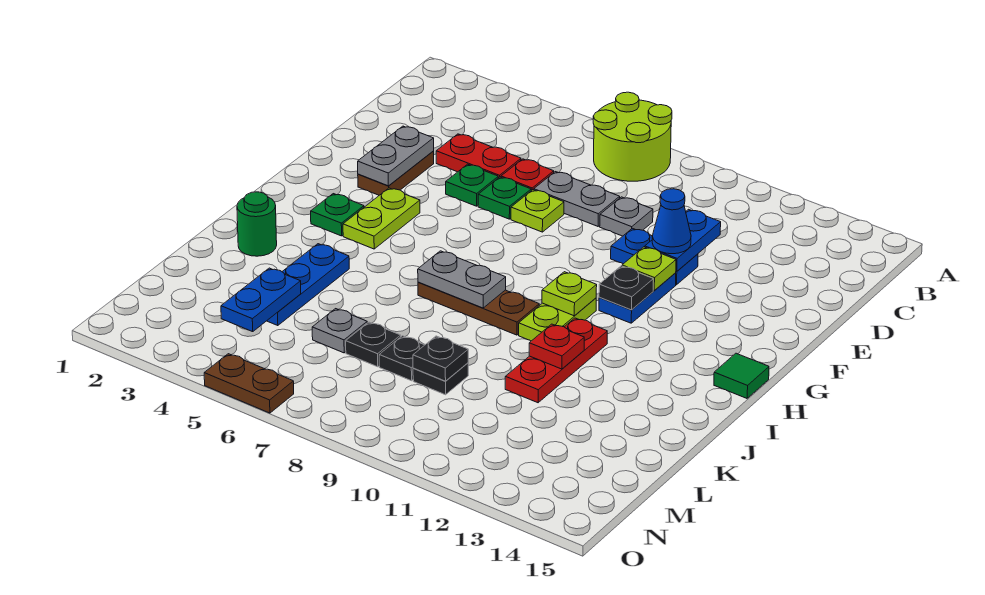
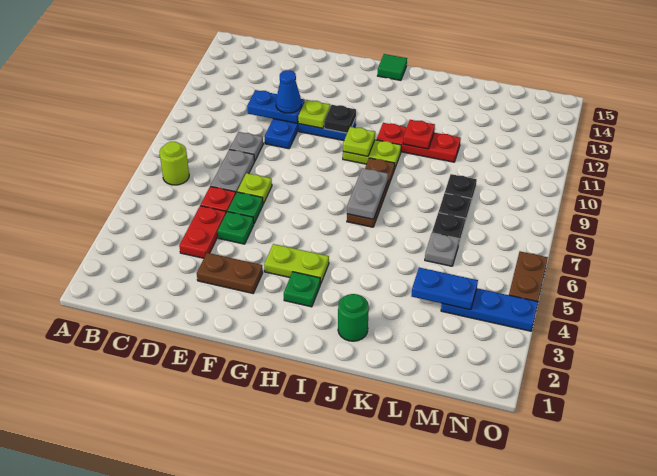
lime 2x2 round brick [593,92,672,181] -> lime 1x1 round brick [159,142,189,185]
grey 1x2 plate [358,126,434,186] -> none
blue 1x3 plate [267,244,349,326] -> blue 1x3 plate moved to [441,288,538,331]
black 1x1 plate [413,336,468,381] -> none

